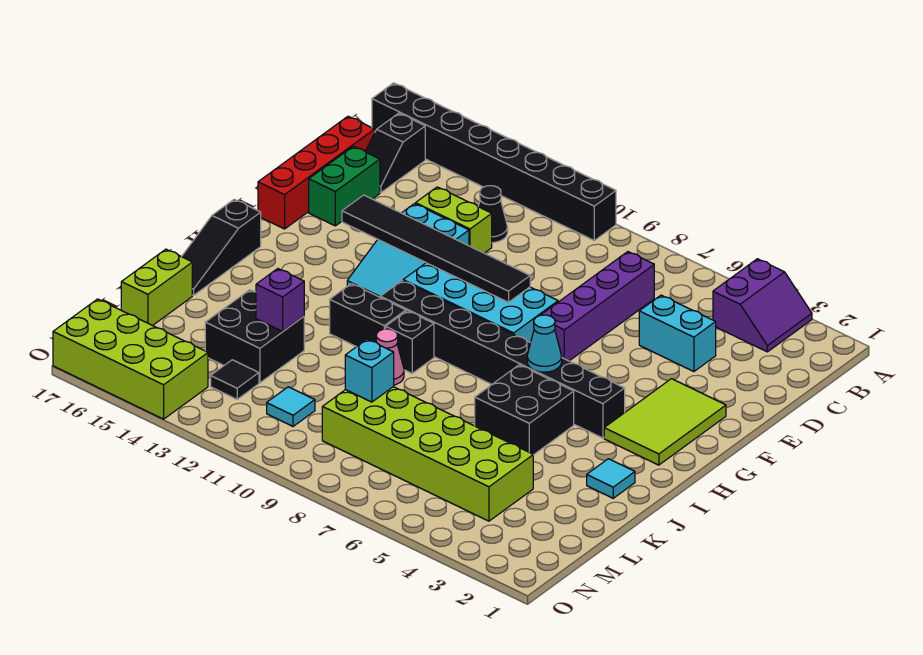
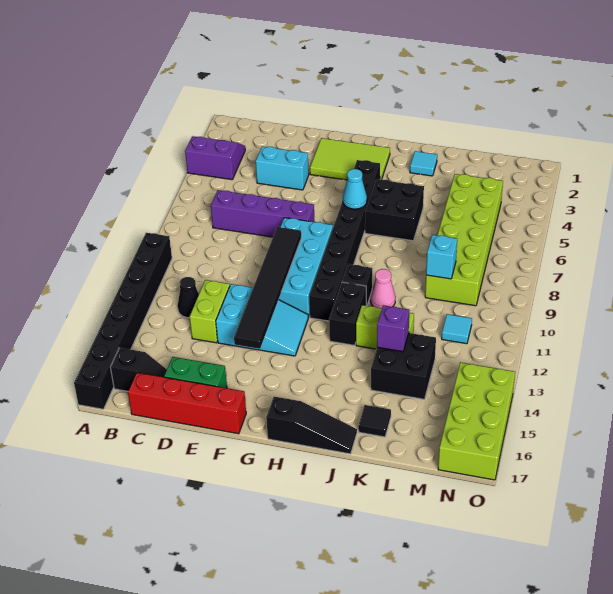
cyan 1x2 brick [639,295,716,372] -> cyan 1x2 brick turned to [256,147,309,190]
lime 1x2 brick [121,249,192,326] -> lime 1x2 brick moved to [356,305,414,349]
black 1x1 tile [211,360,259,399] -> black 1x1 tile moved to [358,405,391,437]

